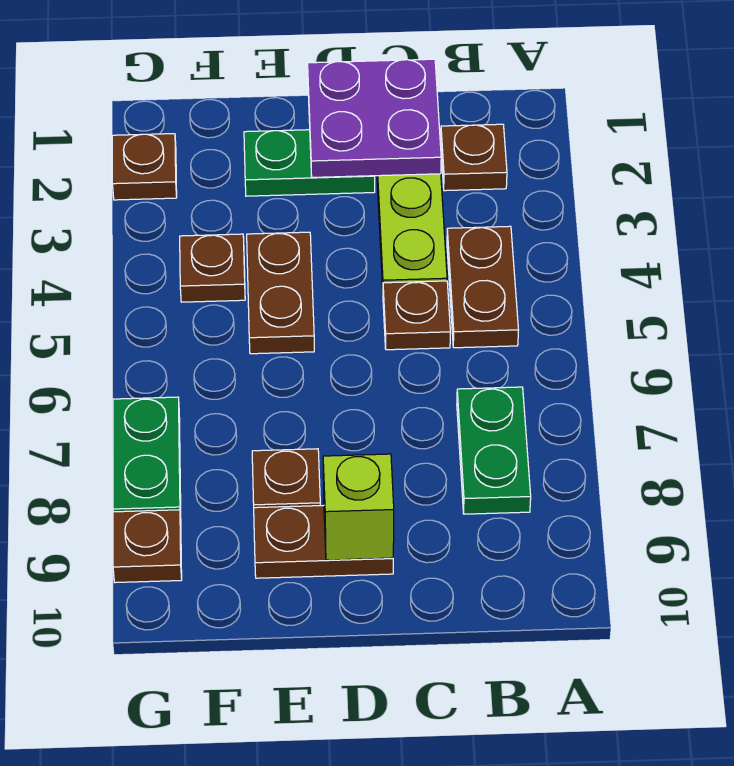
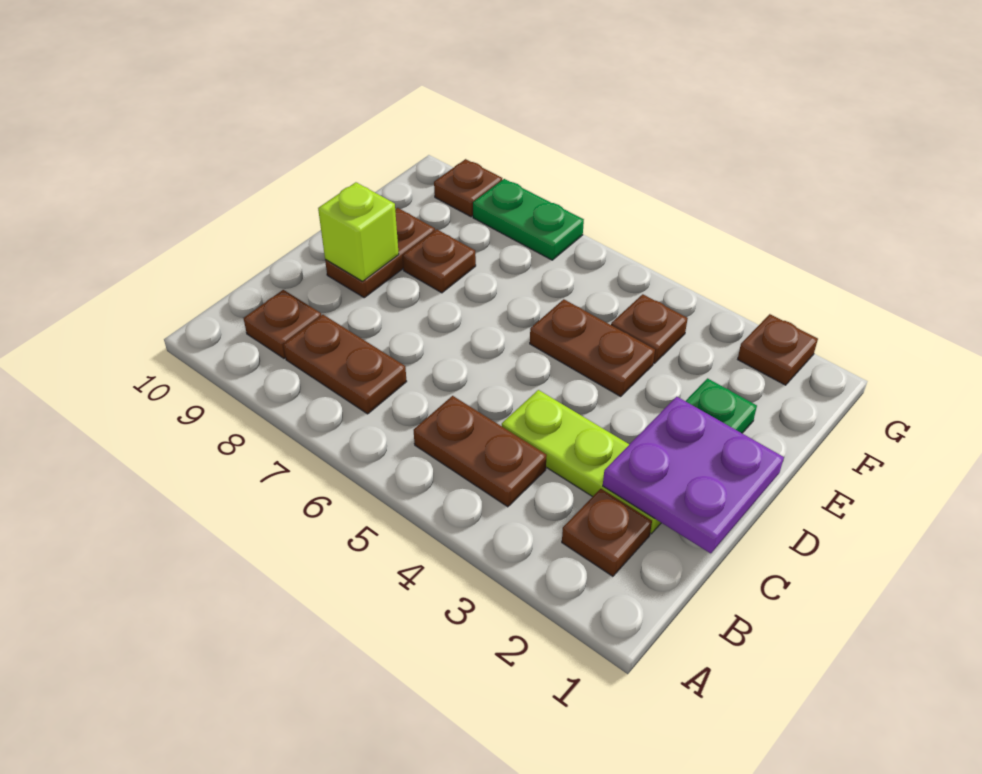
green 1x2 plate [457,387,531,514] -> brown 1x2 plate [283,315,407,414]
brown 1x1 plate [383,281,450,350] -> brown 1x1 plate moved to [244,290,321,358]

